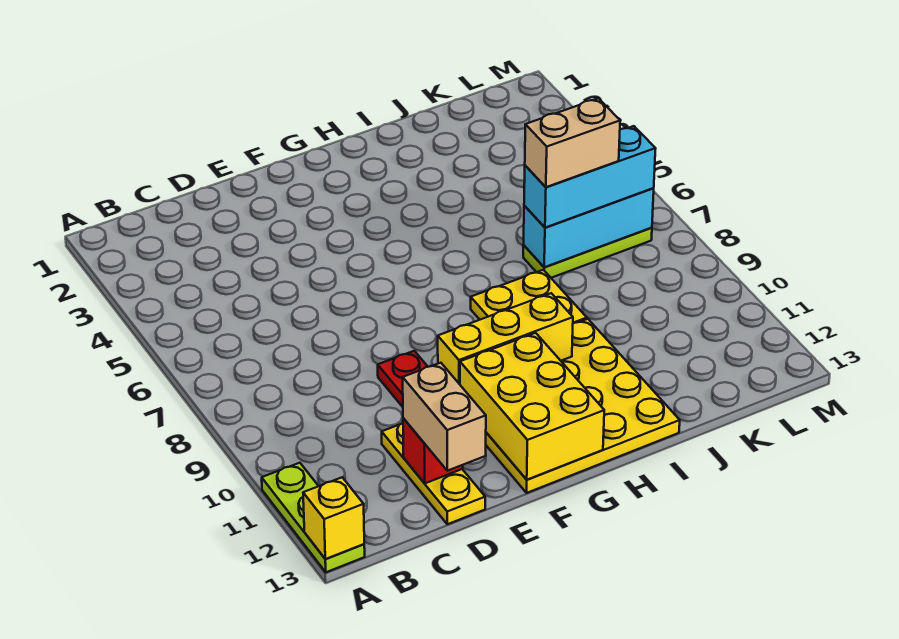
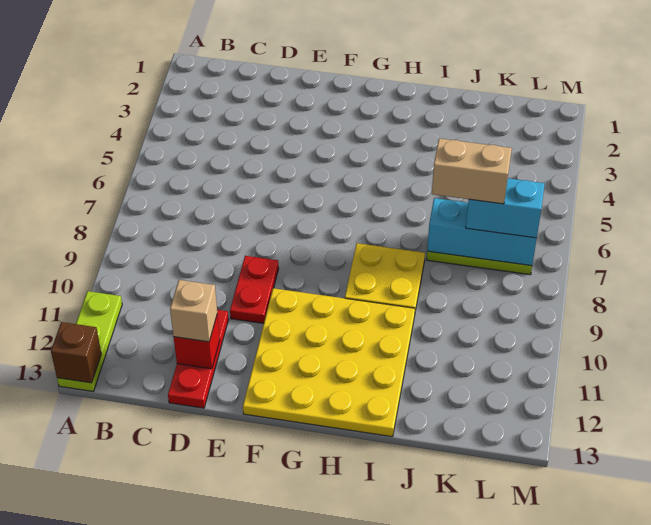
yellow 1x1 brick [303,477,364,559] -> brown 1x1 brick [51,322,101,383]
yellow 1x3 plate [382,423,485,524] -> red 1x3 plate [168,310,228,408]
tan 1x2 brick [403,363,486,471] -> tan 1x1 brick [170,280,217,342]
yellow 1x3 brick [438,293,573,384] -> none
yellow 2x3 brick [460,333,604,480] -> none
cyan 1x3 brick [524,126,656,228] -> cyan 1x2 brick [466,178,545,238]

